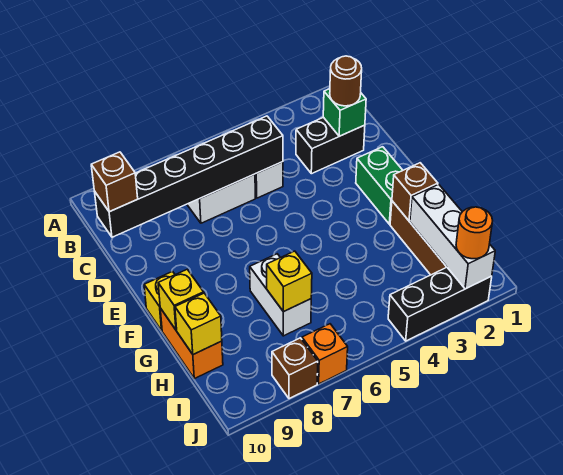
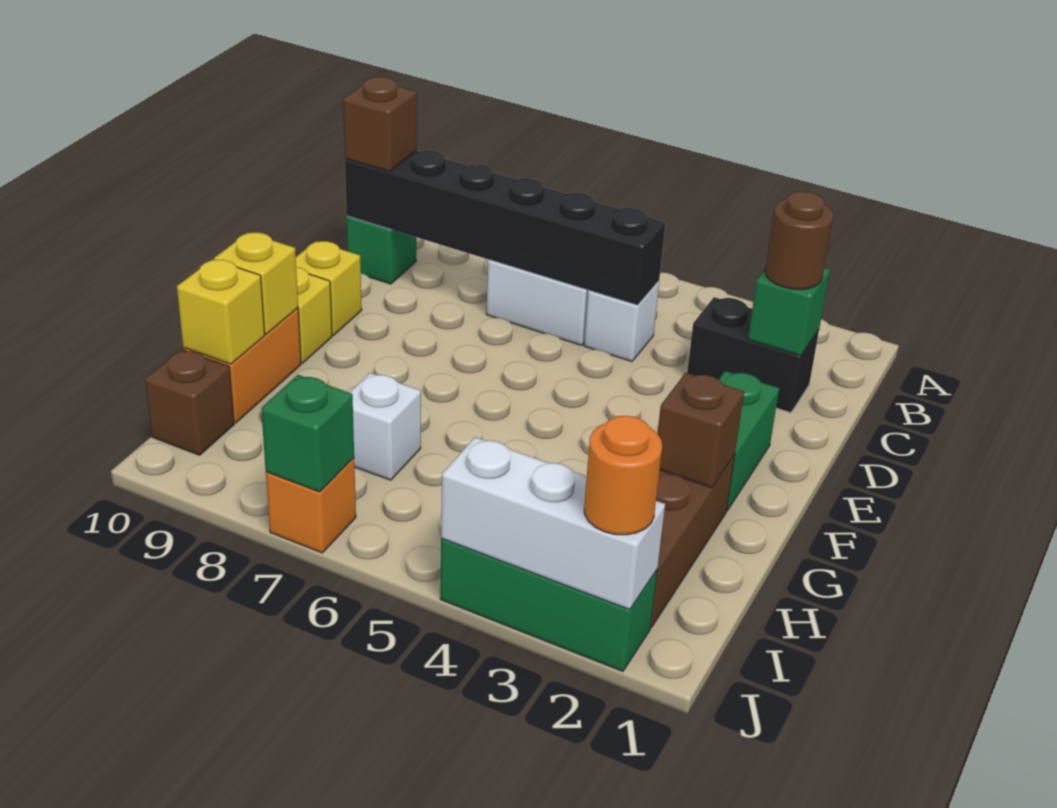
none -> green 1x1 brick [347,216,416,284]
white 1x2 brick [250,254,311,336] -> white 1x1 brick [349,373,421,480]
white 1x3 brick [410,184,495,289] -> white 1x3 brick turned to [441,437,665,610]
yellow 1x1 brick [267,251,312,312] -> yellow 1x1 brick moved to [296,241,362,336]
black 1x3 brick [388,267,492,341] -> green 1x3 brick [440,538,657,671]
none -> green 1x1 brick [261,375,354,492]
brown 1x1 brick [272,338,318,399] -> brown 1x1 brick moved to [145,350,234,455]

